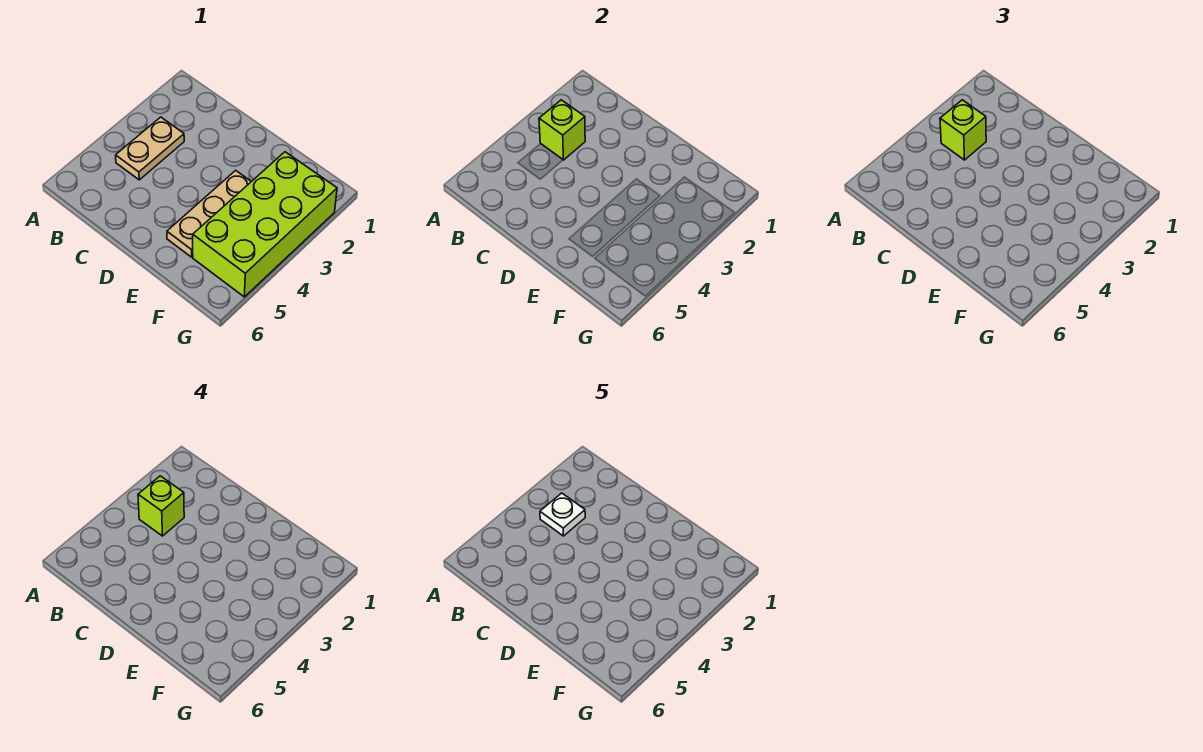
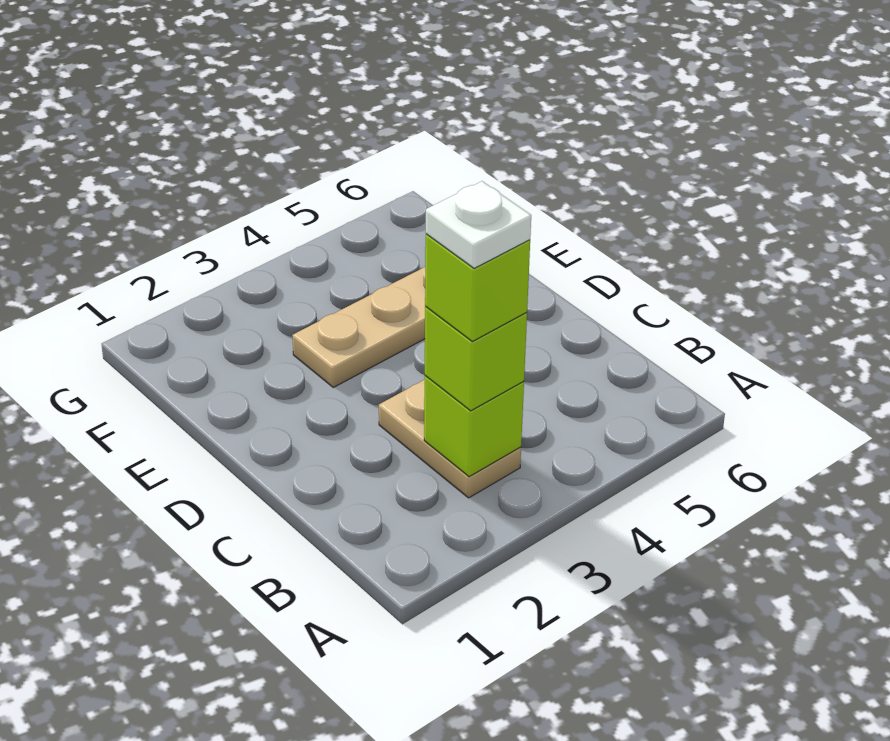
tan 1x2 plate [116,117,184,180] -> tan 1x2 plate turned to [379,380,521,498]
lime 2x4 brick [193,152,337,297] -> none

